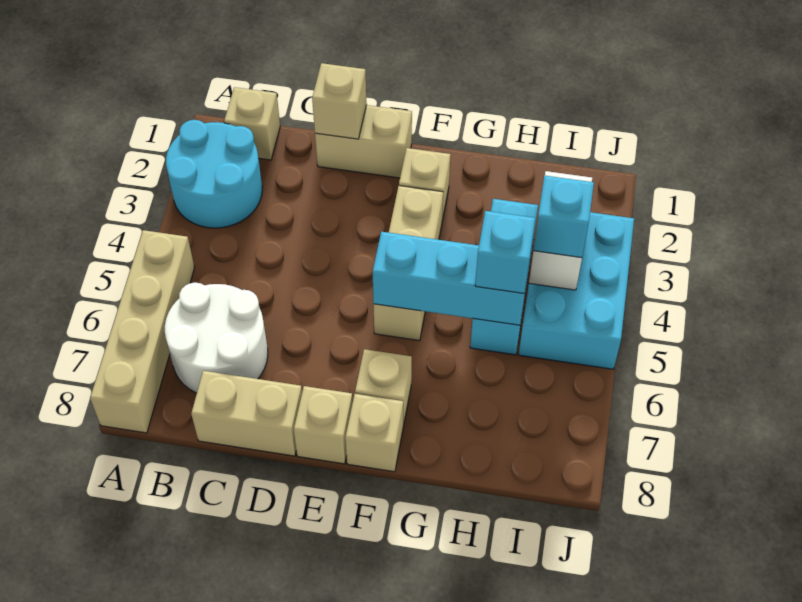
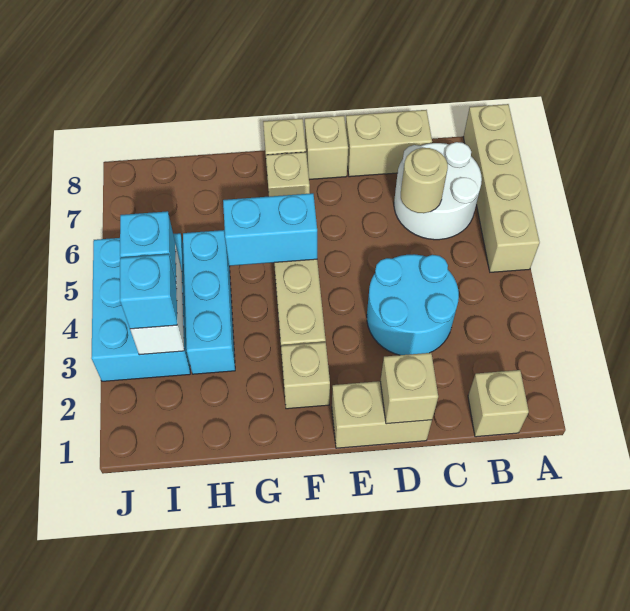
cyan 2x2 round brick [166,120,262,228] -> cyan 2x2 round brick moved to [367,254,459,355]
none -> tan 1x1 round brick [401,148,448,213]
cyan 1x3 brick [373,232,530,325] -> cyan 1x2 brick [223,193,317,266]
cyan 1x1 brick [475,211,535,293] -> cyan 1x1 brick moved to [120,254,177,329]

